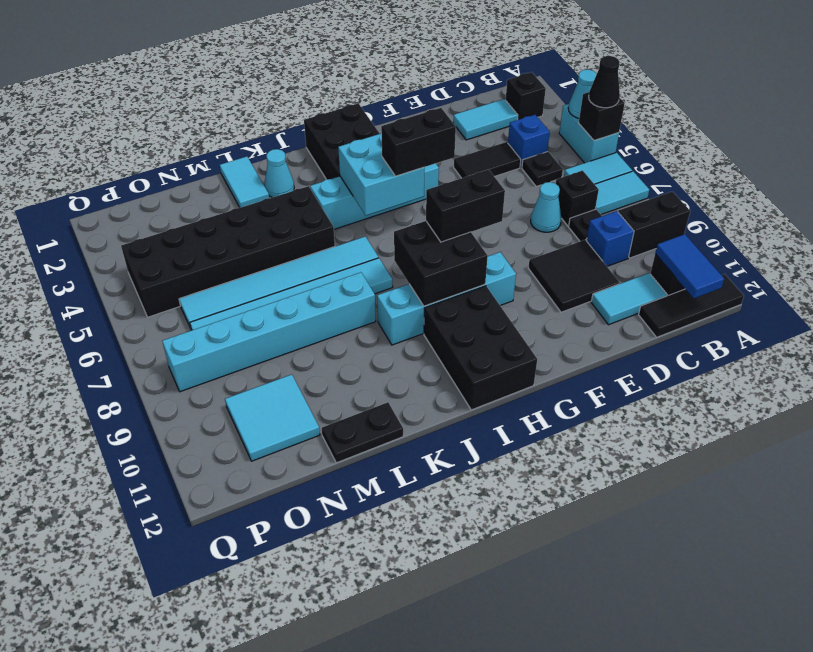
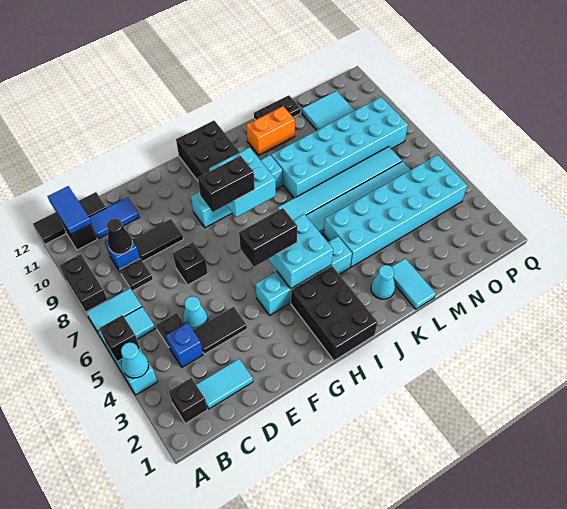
black 1x1 cone [589,56,620,108] -> black 1x1 cone moved to [106,218,132,254]
black 1x2 brick [618,192,690,258] -> black 1x2 brick turned to [59,254,107,314]
black 1x1 brick [556,171,599,226] -> black 1x1 brick moved to [173,242,208,285]
cyan 1x2 tile [591,273,667,325] -> blue 1x2 tile [89,197,140,239]
cyan 1x1 cone [531,182,561,232] -> cyan 1x1 cone moved to [183,296,208,330]
black 2x2 tile [528,240,620,312] -> black 1x2 tile [132,219,183,261]
black 2x2 brick [394,221,488,306] -> cyan 2x2 brick [209,147,276,217]
black 2x6 brick [121,186,335,317] -> cyan 2x6 brick [324,155,467,267]
cyan 1x6 brick [162,272,376,392] -> cyan 2x6 brick [271,97,408,198]
none -> orange 1x2 brick [246,106,295,155]

